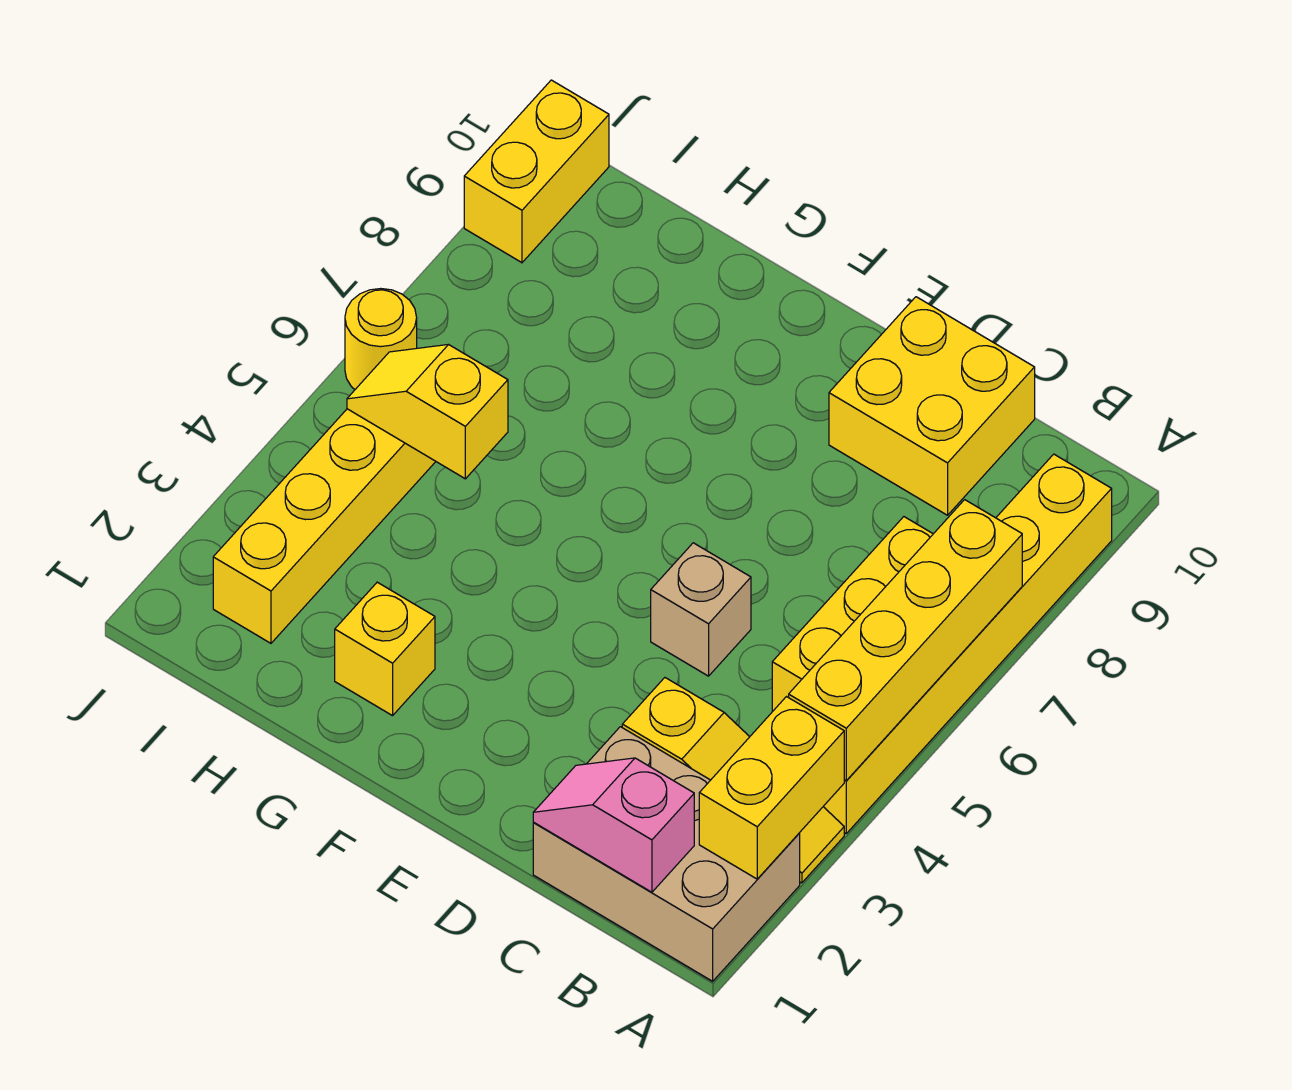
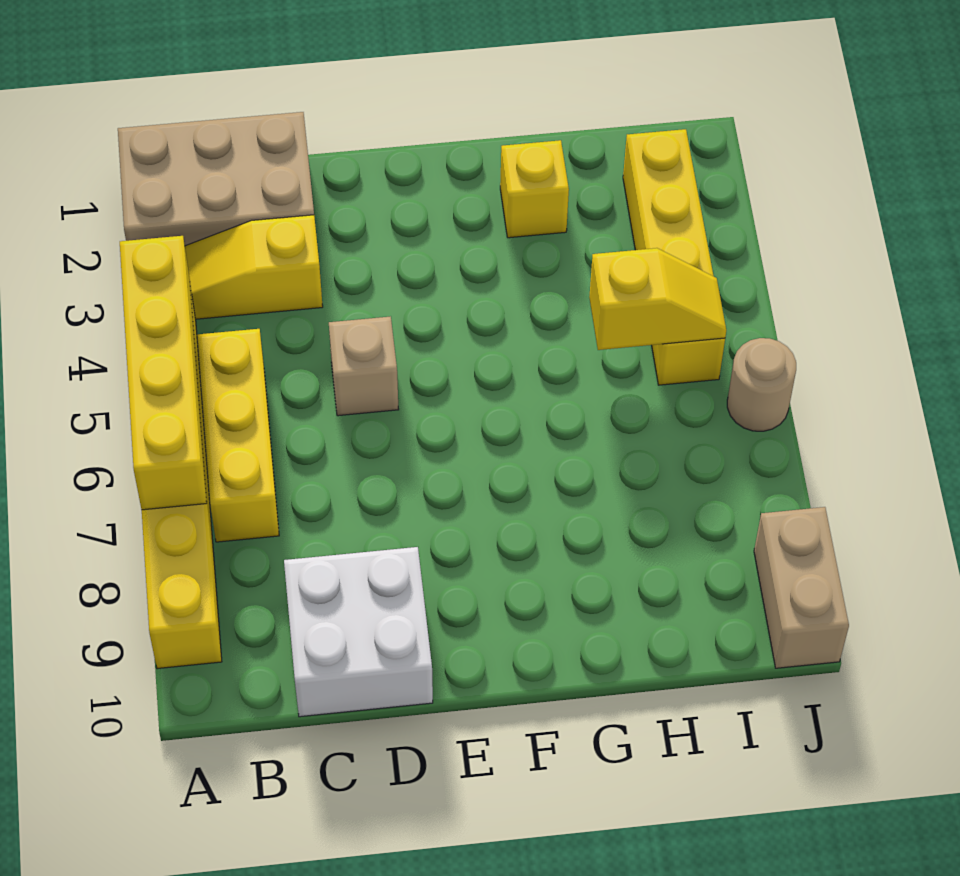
yellow 1x2 brick [699,697,844,879] -> none
pink 1x2 slope [533,758,694,892] -> none
yellow 2x2 brick [829,297,1035,515] -> white 2x2 brick [284,547,433,717]
yellow 1x1 round brick [345,289,417,389] -> tan 1x1 round brick [727,338,796,431]
yellow 1x2 brick [464,80,609,263] -> tan 1x2 brick [754,507,849,668]

